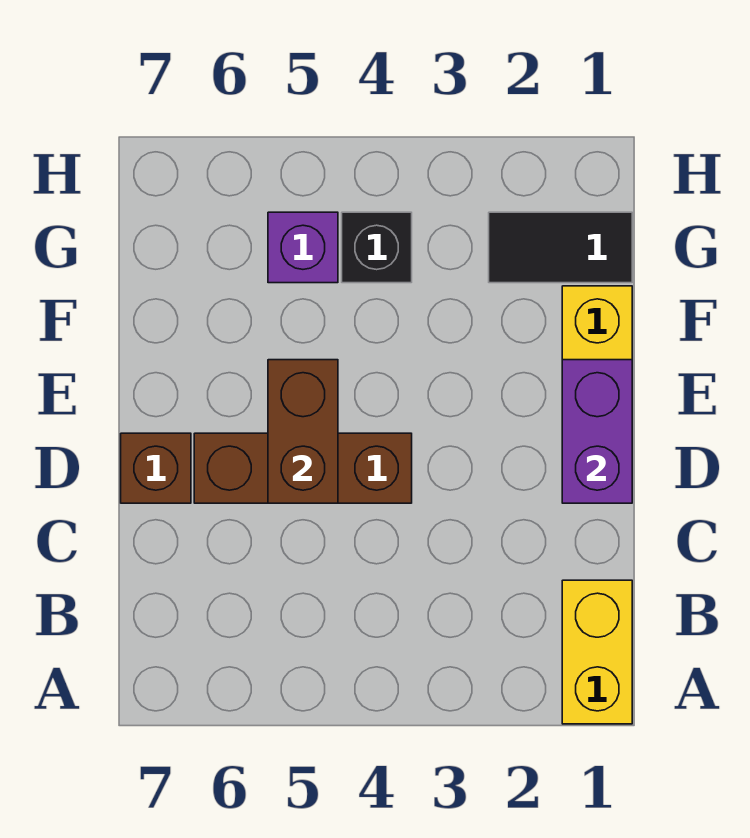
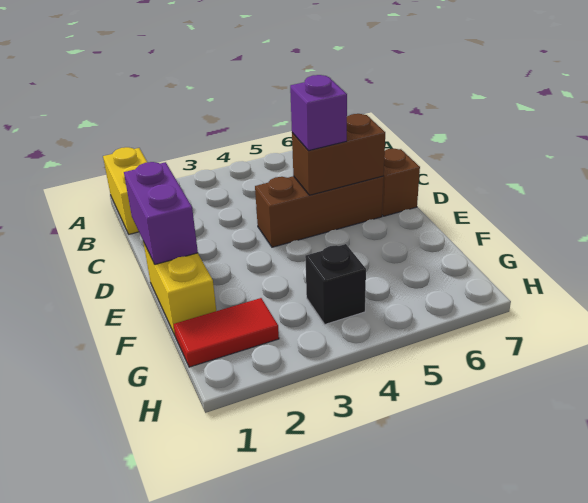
brown 1x2 brick [268,360,338,503] -> brown 1x2 brick turned to [292,114,385,195]
black 1x2 tile [489,212,632,283] -> red 1x2 tile [174,298,279,367]
purple 1x1 brick [268,212,338,283] -> purple 1x1 brick moved to [290,75,347,151]

